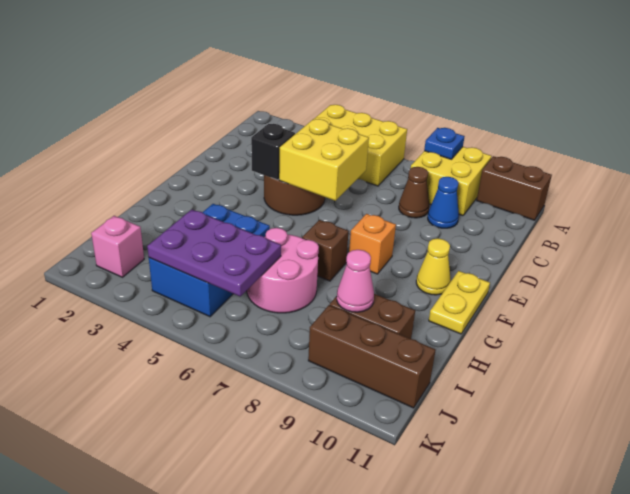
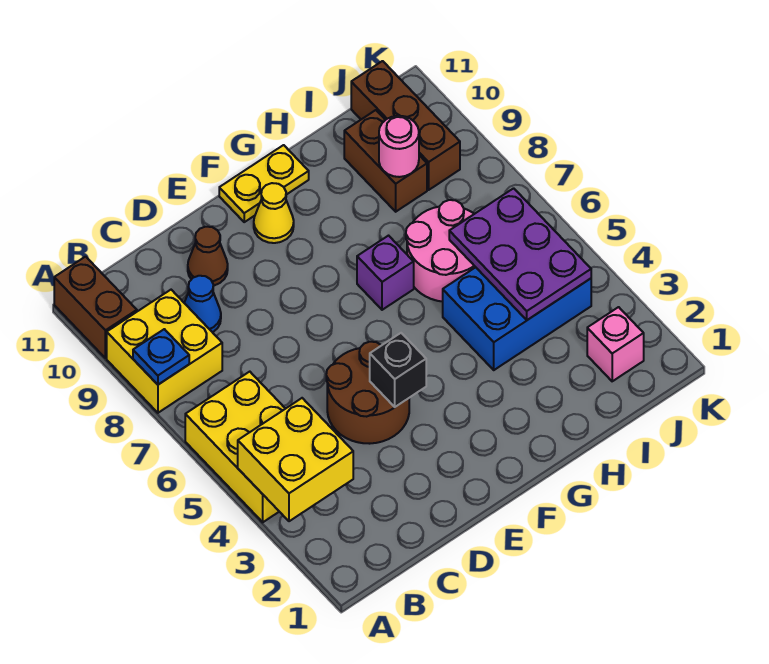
brown 1x1 cone [399,167,429,218] -> brown 1x1 cone moved to [188,227,228,286]
yellow 2x2 brick [279,119,369,201] -> yellow 2x2 brick moved to [238,398,353,521]
orange 1x1 brick [349,214,396,274] -> none
brown 1x1 brick [302,220,349,281] -> purple 1x1 brick [357,236,414,310]
pink 1x1 cone [337,250,374,312] -> pink 1x1 round brick [379,116,419,177]

